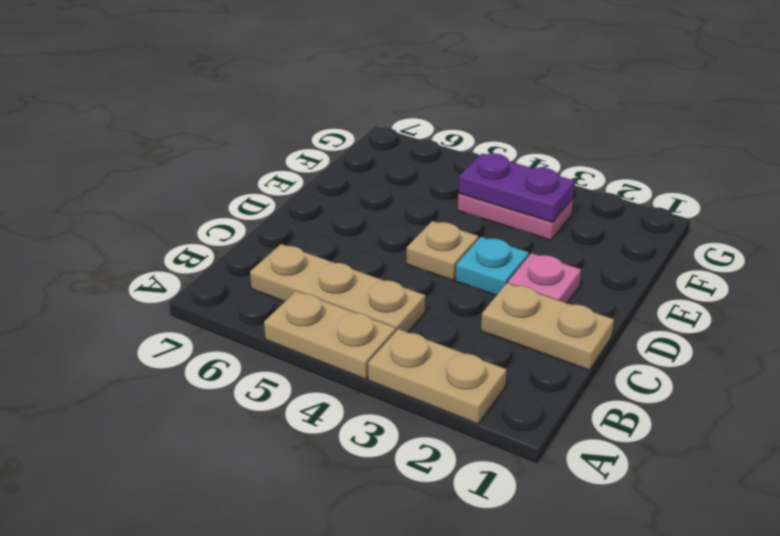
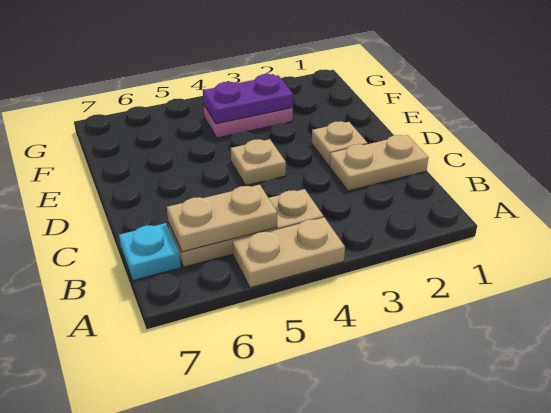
tan 1x2 plate [368,329,506,424] -> tan 1x2 plate moved to [167,185,277,252]
pink 1x1 plate [508,253,581,303] -> tan 1x1 plate [312,121,367,166]
cyan 1x1 plate [456,237,529,295] -> cyan 1x1 plate moved to [119,223,181,280]

